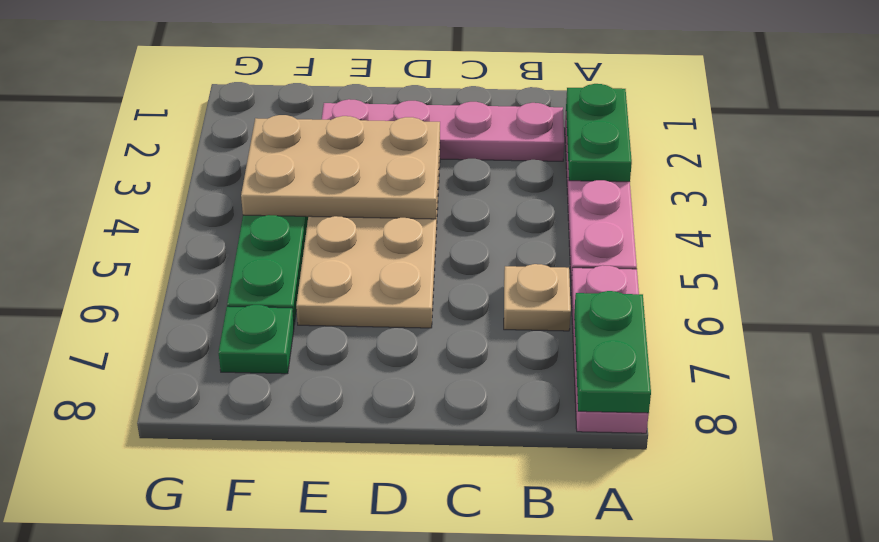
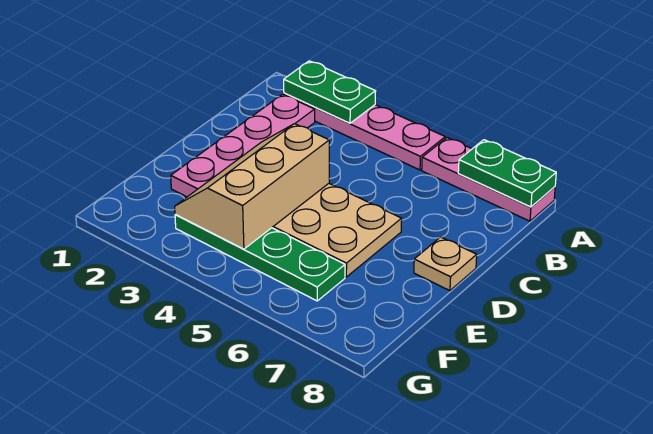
tan 1x1 plate [504,264,571,331] -> tan 1x1 plate moved to [414,237,477,291]
tan 2x3 plate [241,115,440,219] -> tan 2x3 slope [175,124,329,249]
green 1x1 plate [218,305,294,374] -> none

